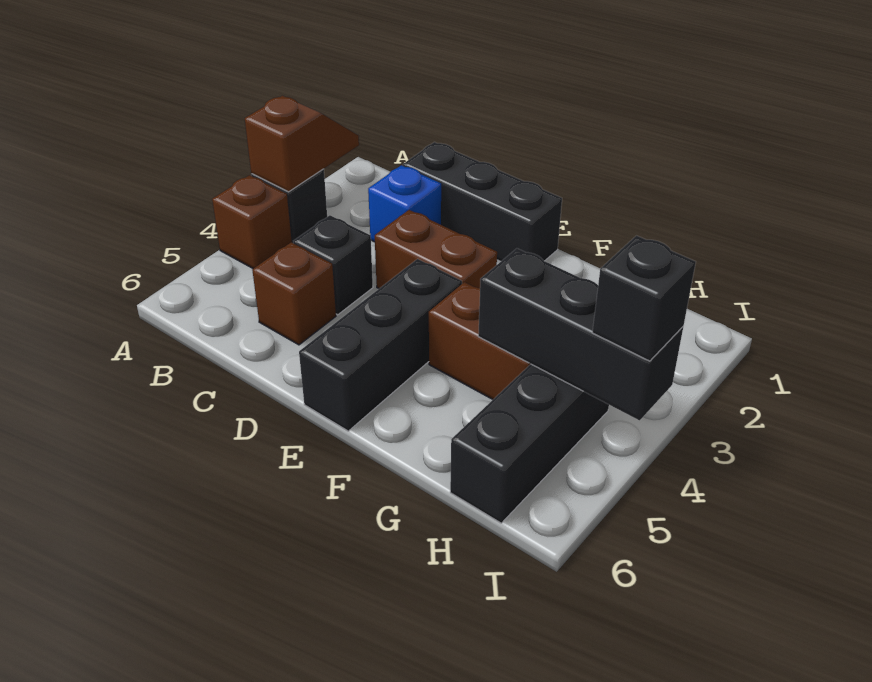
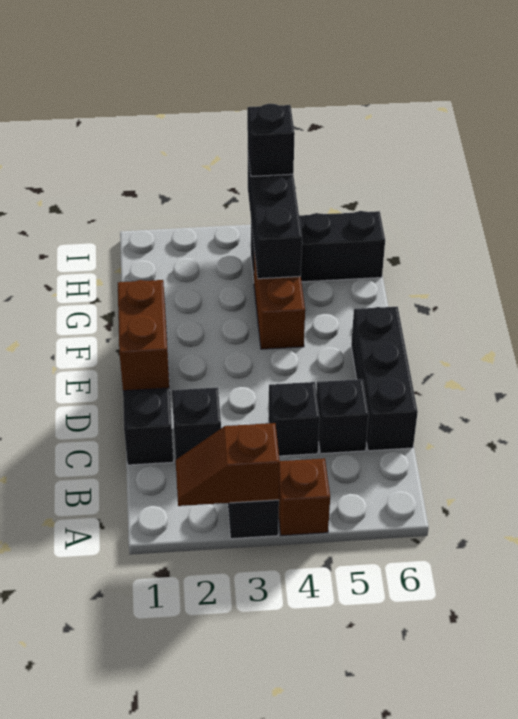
blue 1x1 brick [368,165,441,242] -> black 1x1 brick [172,388,221,459]
brown 1x1 brick [252,242,336,345] -> black 1x1 brick [317,379,369,454]
brown 1x2 brick [375,210,497,288] -> brown 1x2 brick moved to [118,280,169,391]
black 1x3 brick [299,259,462,431] -> black 1x3 brick turned to [351,307,418,451]

